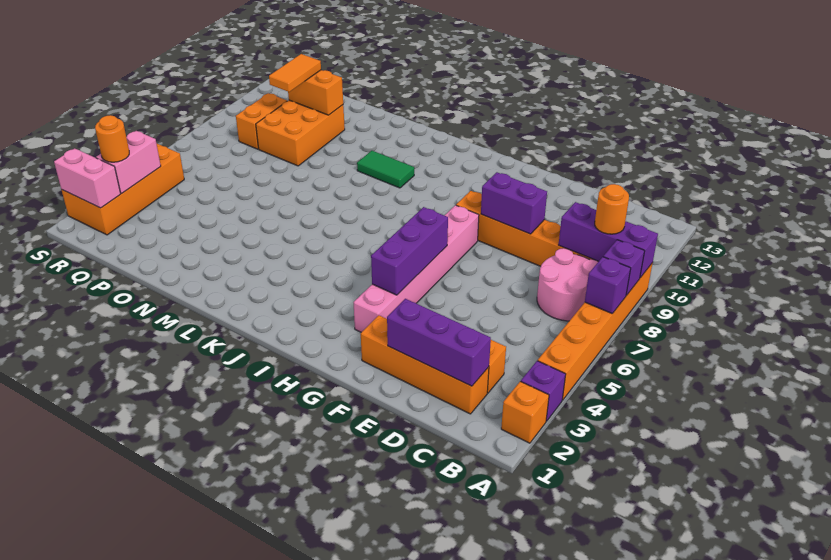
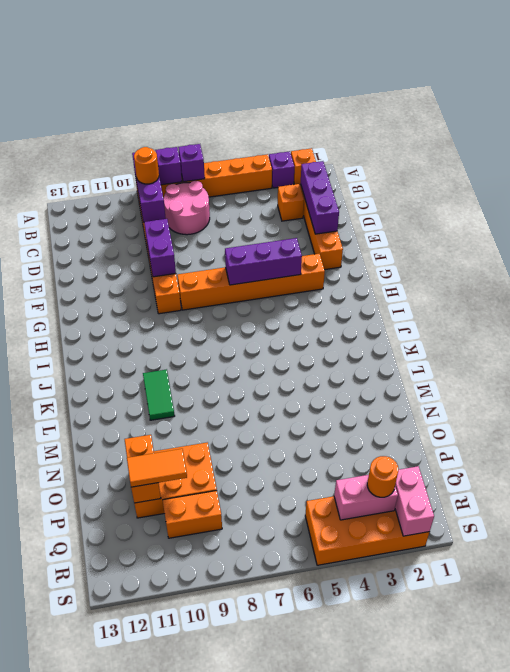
pink 1x6 brick [353,205,479,332] -> orange 1x6 brick [177,254,325,310]

